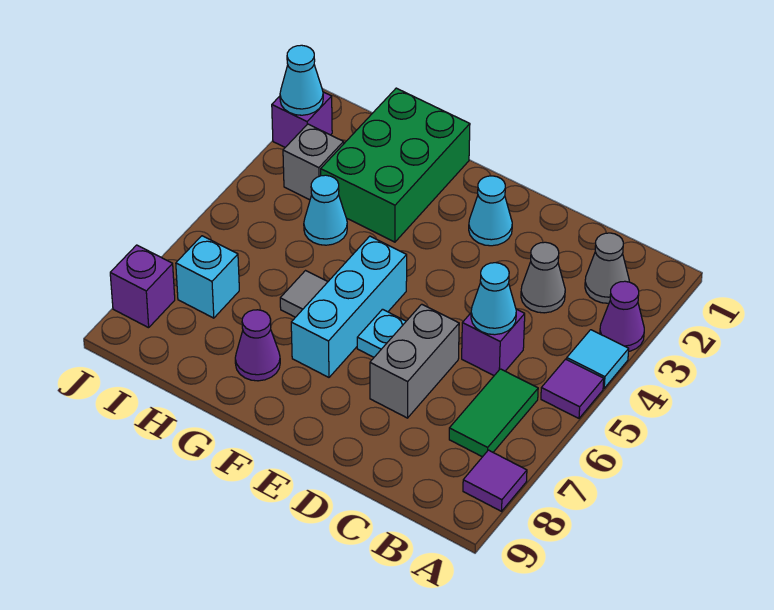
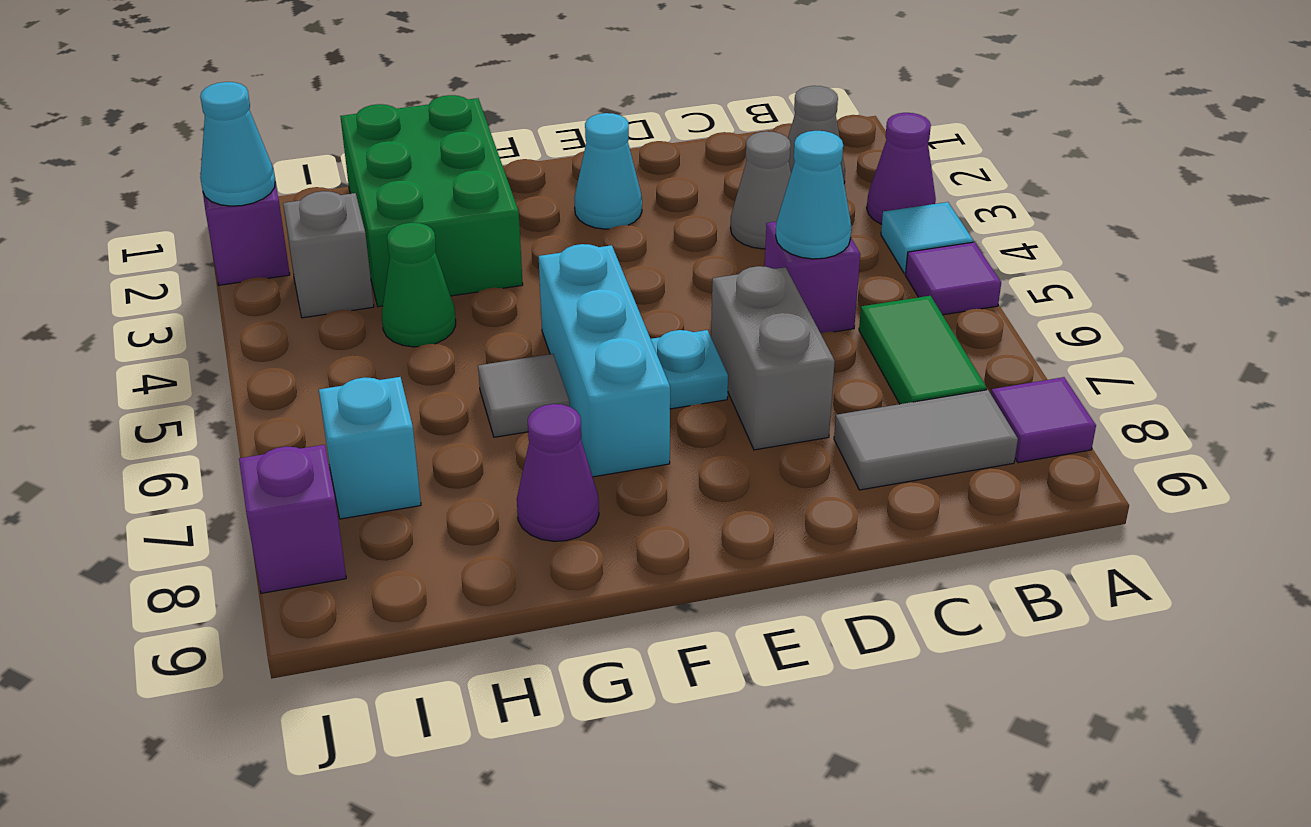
none -> grey 1x2 tile [834,390,1018,490]
cyan 1x1 cone [304,175,347,245] -> green 1x1 cone [382,223,456,347]

